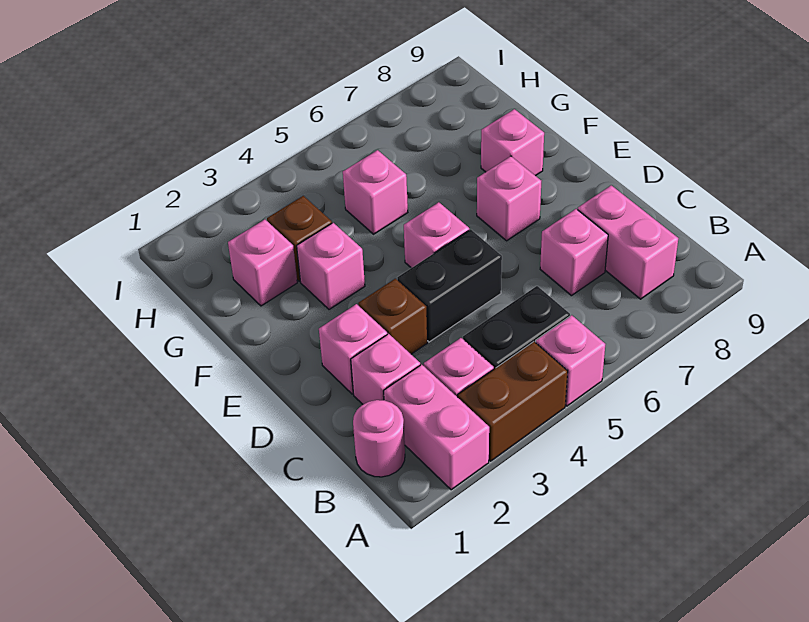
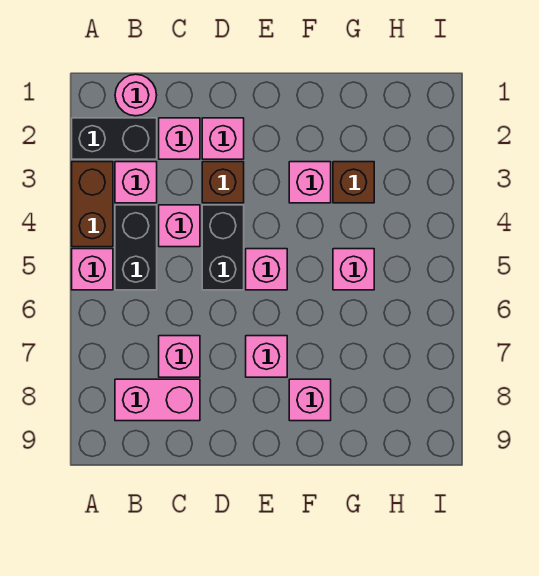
pink 1x2 brick [384,365,489,490] -> black 1x2 brick [72,118,157,159]
pink 1x1 brick [228,219,297,306] -> pink 1x1 brick moved to [159,205,200,247]

